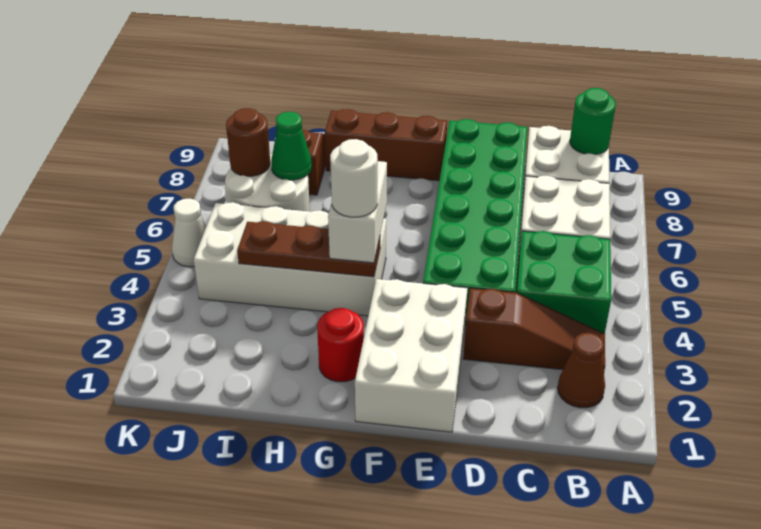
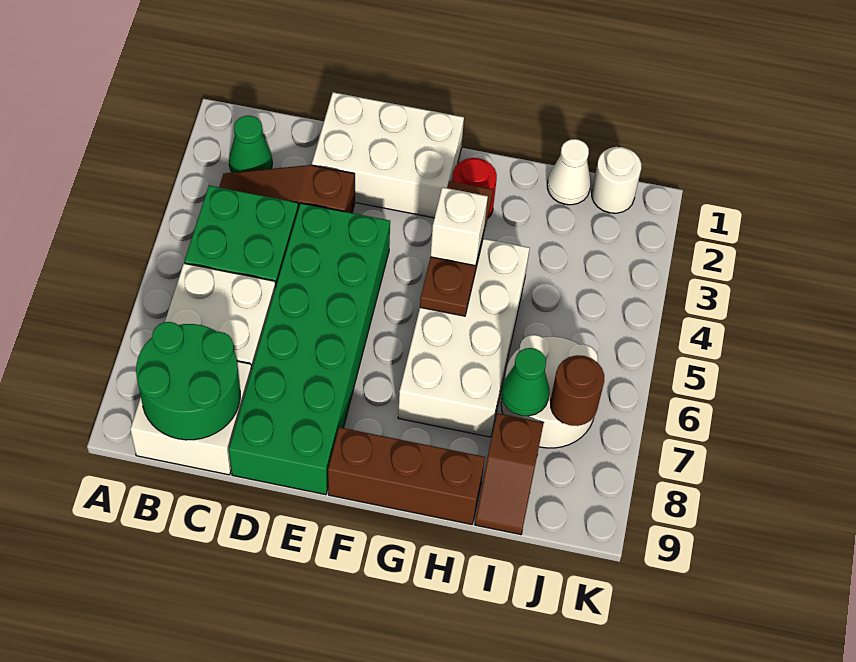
brown 1x1 cone [558,333,605,408] -> green 1x1 cone [229,116,272,173]
green 1x1 round brick [570,88,616,155] -> green 2x2 round brick [136,322,240,440]
white 2x3 brick [355,279,468,432] -> white 2x3 brick turned to [312,92,464,218]
white 2x4 brick [194,202,386,316] -> white 2x4 brick turned to [398,239,530,437]
brown 1x3 plate [237,221,380,277] -> brown 1x3 plate turned to [420,181,493,316]
white 1x2 brick [328,161,387,263] -> white 1x1 brick [430,187,488,266]
white 1x1 round brick [330,139,378,217] -> white 1x1 round brick moved to [592,147,641,213]
white 1x1 cone [172,199,206,267] -> white 1x1 cone moved to [547,139,591,205]

